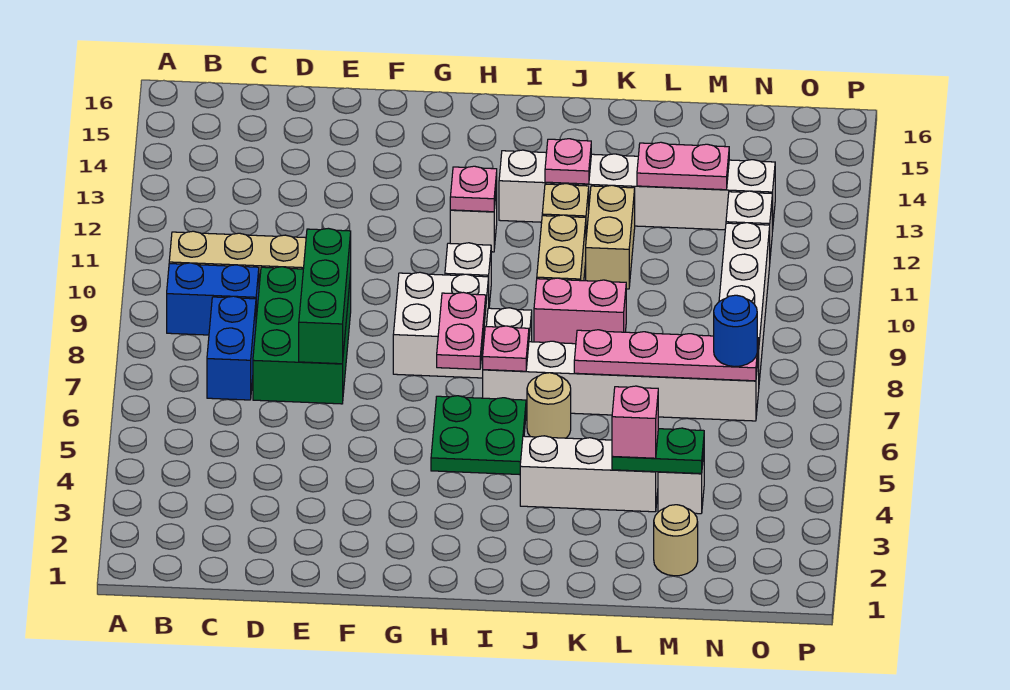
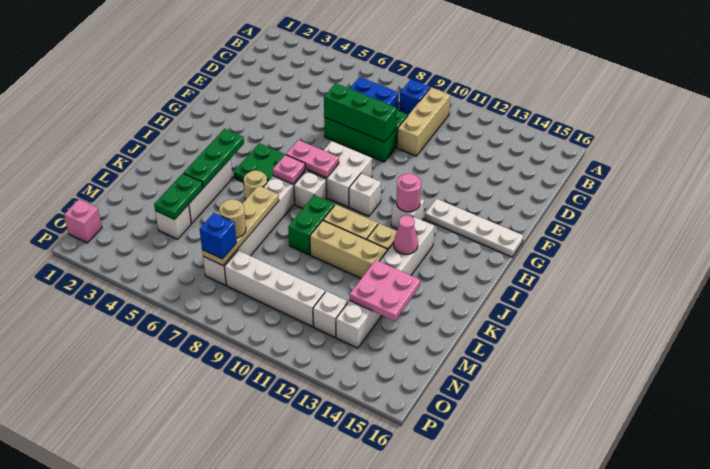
blue 1x2 brick [167,263,259,335] -> blue 1x1 brick [400,80,430,115]
none -> white 1x4 plate [425,199,523,257]
pink 1x1 plate [450,166,497,212] -> pink 1x1 round brick [396,173,421,212]
none -> green 1x3 plate [184,129,244,188]
pink 1x2 brick [534,278,626,344] -> green 1x2 brick [288,195,335,255]
pink 1x1 plate [545,139,591,184] -> pink 1x1 cone [394,215,418,254]
pink 1x4 plate [574,330,759,381] -> tan 1x4 plate [202,185,279,265]
tan 1x2 brick [586,185,635,289] -> tan 1x3 brick [310,220,387,278]
pink 1x1 brick [612,386,658,458] -> pink 1x1 brick moved to [64,199,102,243]
pink 1x2 plate [637,142,729,190] -> pink 2x2 plate [350,260,420,321]
tan 1x1 round brick [654,505,698,576] -> tan 1x1 round brick moved to [219,199,246,238]
blue 1x1 round brick [714,295,757,367] -> blue 1x1 brick [200,213,236,259]

